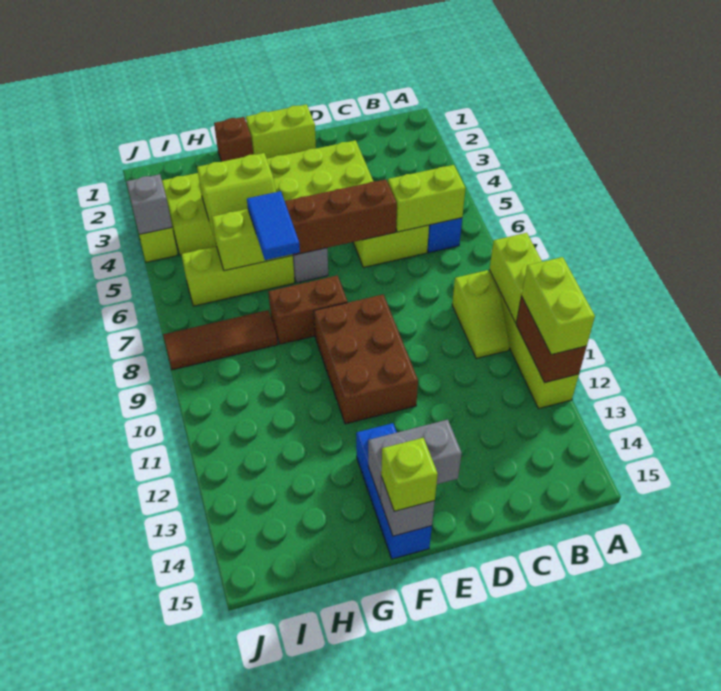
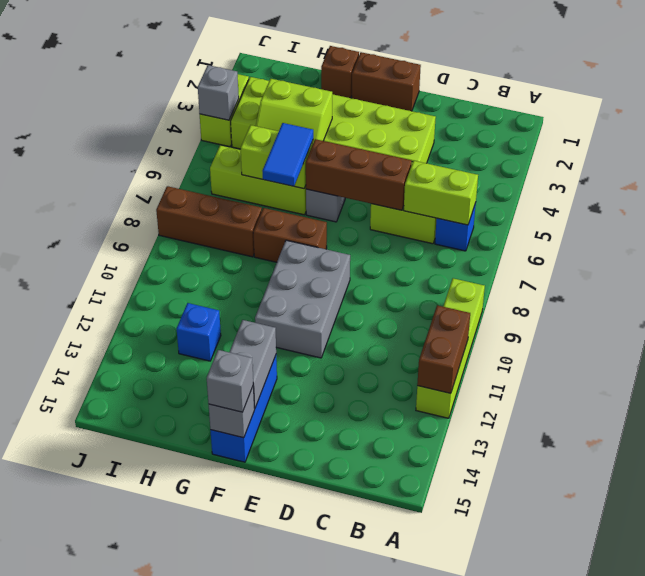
lime 1x2 brick [489,233,542,323] -> none
lime 1x2 brick [522,257,595,355] -> none
lime 1x2 slope [452,270,510,358] -> none
lime 1x2 brick [246,104,316,159] -> brown 1x2 brick [352,52,421,111]
brown 2x3 brick [314,295,418,424] -> grey 2x3 brick [255,240,350,358]
grey 1x2 brick [368,420,462,499] -> grey 1x2 brick turned to [230,320,276,408]
lime 1x1 brick [381,438,438,511] -> grey 1x1 brick [207,350,253,412]
brown 1x3 tile [163,310,278,370] -> brown 1x3 brick [156,186,262,257]
none -> blue 1x1 brick [177,303,221,361]

